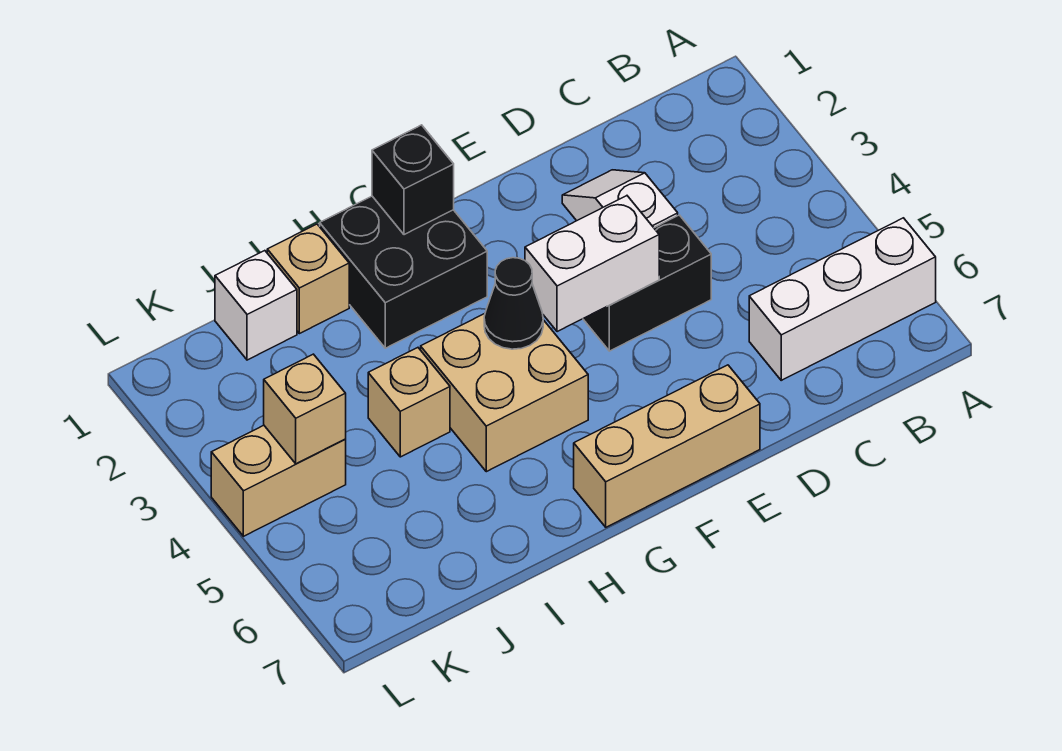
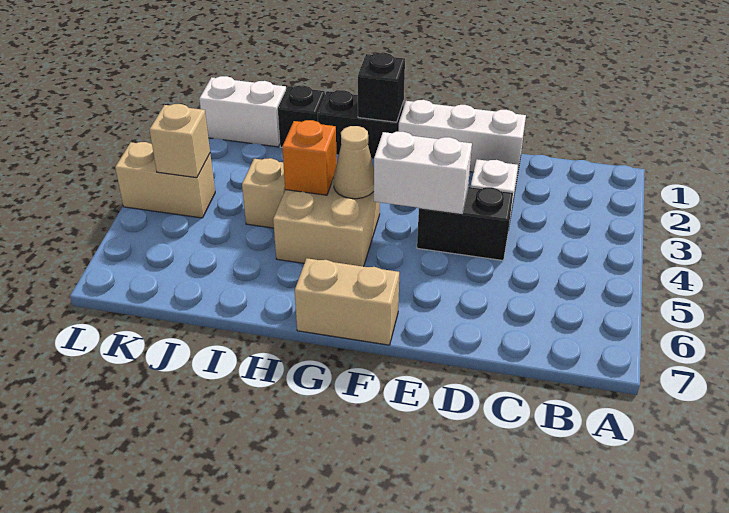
white 1x3 brick [749,218,936,380] -> white 1x3 brick moved to [398,100,526,172]
tan 1x3 brick [574,365,760,527] -> tan 1x2 brick [295,258,399,345]
black 2x2 brick [320,196,487,348] -> black 1x2 brick [318,90,404,159]
black 1x1 cone [484,258,543,349] -> tan 1x1 cone [333,126,374,199]
none -> orange 1x1 brick [282,120,337,195]
tan 1x1 brick [267,224,349,334] -> black 1x1 brick [278,85,325,147]
white 1x1 brick [215,251,297,360] -> white 1x2 brick [199,76,286,147]

